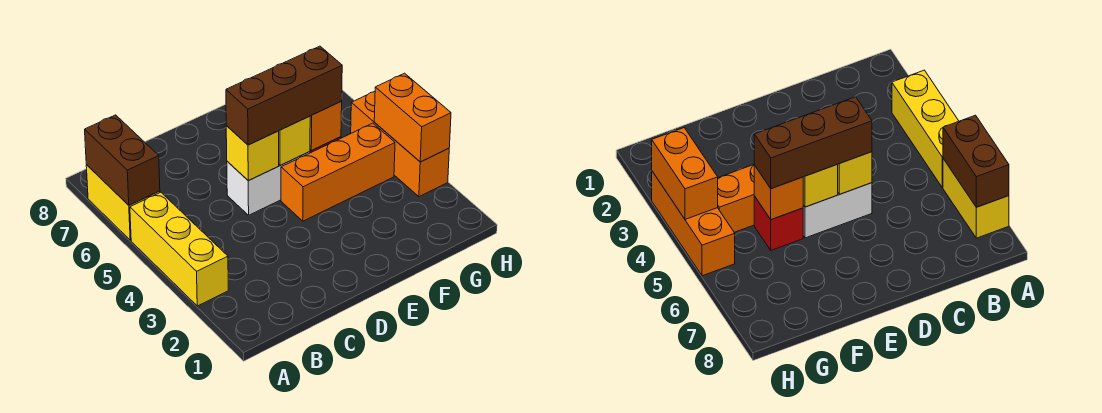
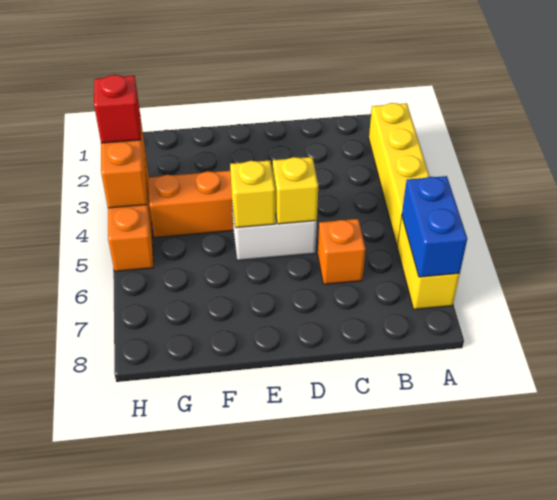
yellow 1x3 brick [130,192,228,306] -> yellow 1x4 brick [369,103,430,246]
brown 1x2 brick [85,115,160,205] -> blue 1x2 brick [402,176,467,277]
brown 1x3 brick [226,46,342,145] -> none
red 1x1 brick [754,196,803,250] -> red 1x1 brick moved to [94,75,141,143]
orange 1x1 brick [310,102,342,151] -> orange 1x1 brick moved to [318,219,365,284]

